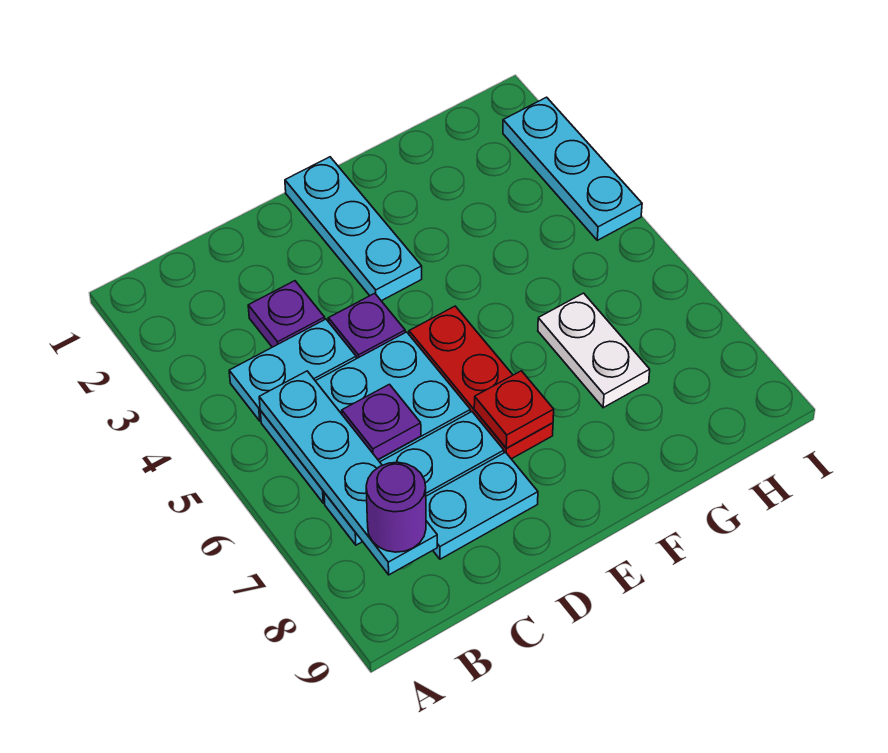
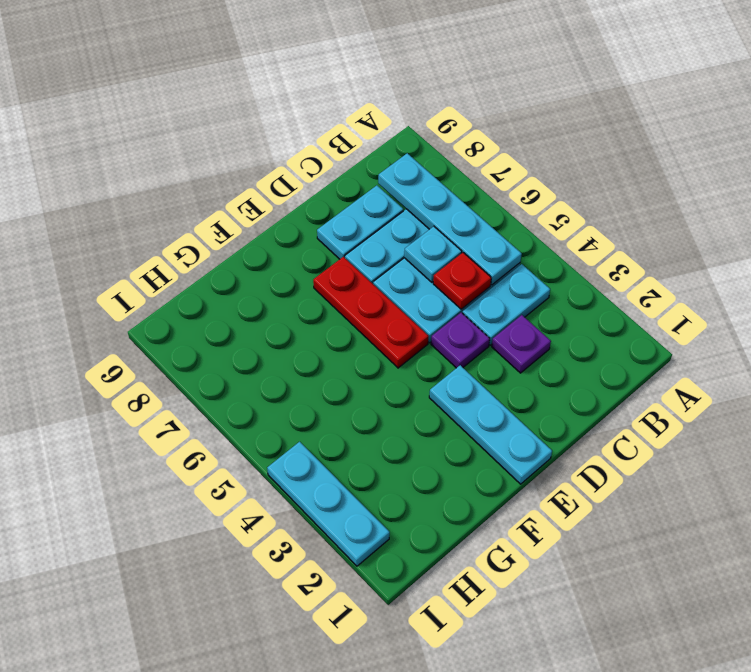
purple 1x1 round brick [366,462,426,552] -> none
purple 1x1 plate [342,384,421,460] -> cyan 1x1 plate [404,226,462,282]
red 1x1 plate [474,371,554,448] -> red 1x1 plate moved to [433,253,491,309]
white 1x2 plate [538,293,650,408] -> none

